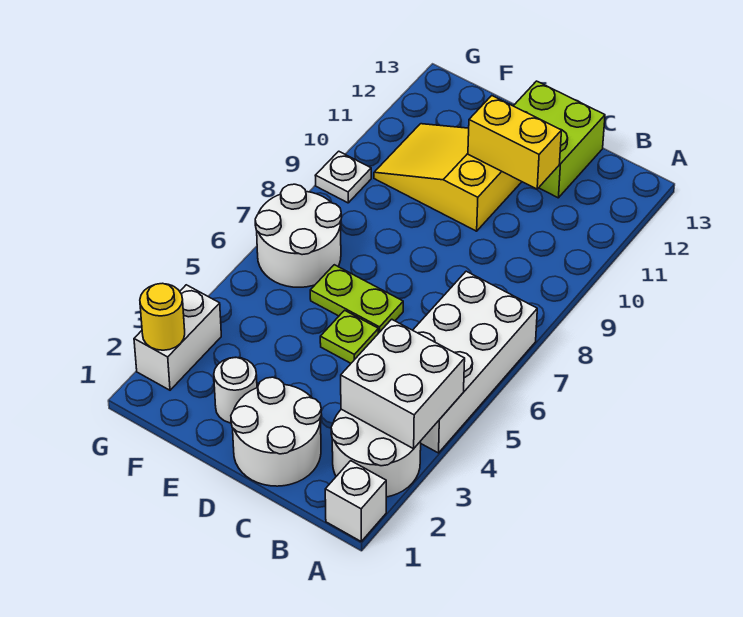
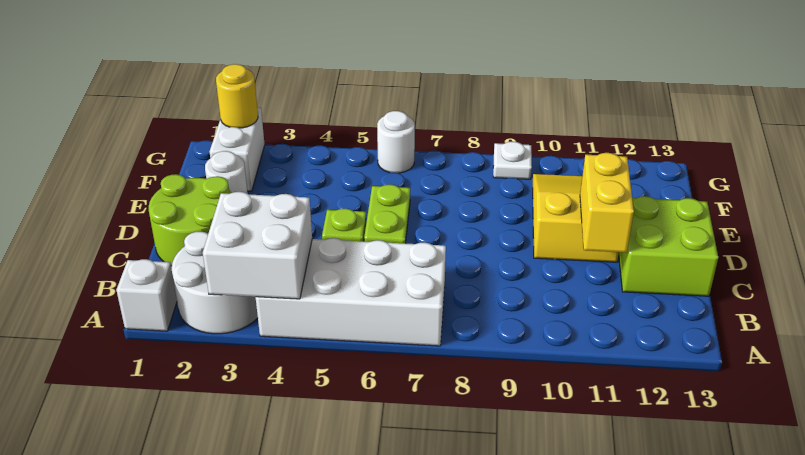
white 2x2 round brick [231,377,321,486] -> lime 2x2 round brick [149,174,231,266]
white 2x2 round brick [255,184,341,287] -> white 1x1 round brick [377,111,415,173]
white 1x2 brick [134,285,221,390] -> white 1x2 brick turned to [210,108,265,191]

